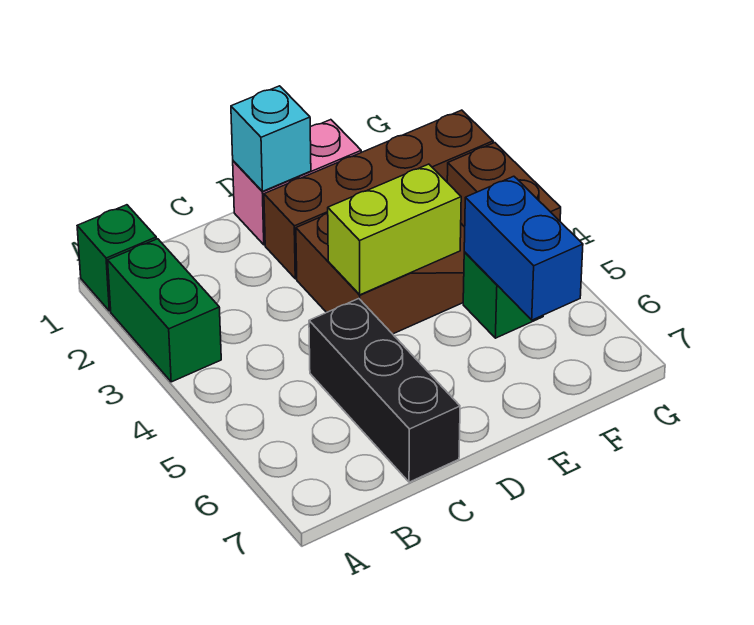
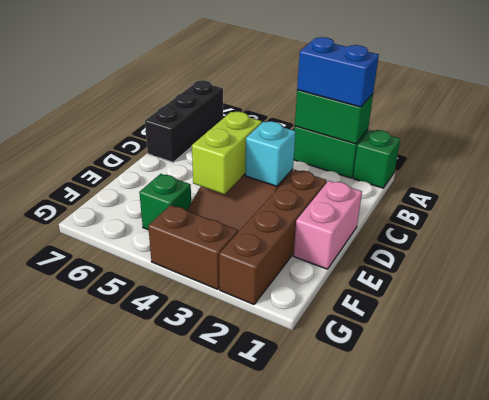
none -> green 1x2 brick [295,90,373,144]
black 1x3 brick [309,299,460,482] -> black 1x3 brick turned to [145,80,223,162]
cyan 1x1 brick [231,86,311,191] -> cyan 1x1 brick moved to [245,121,296,186]
blue 1x2 brick [464,176,583,320] -> blue 1x2 brick moved to [297,37,379,107]

